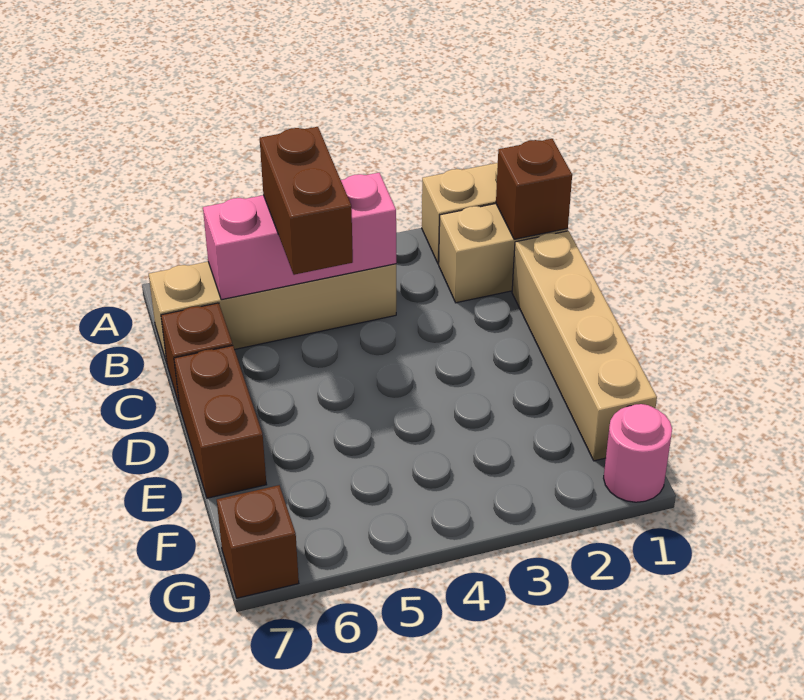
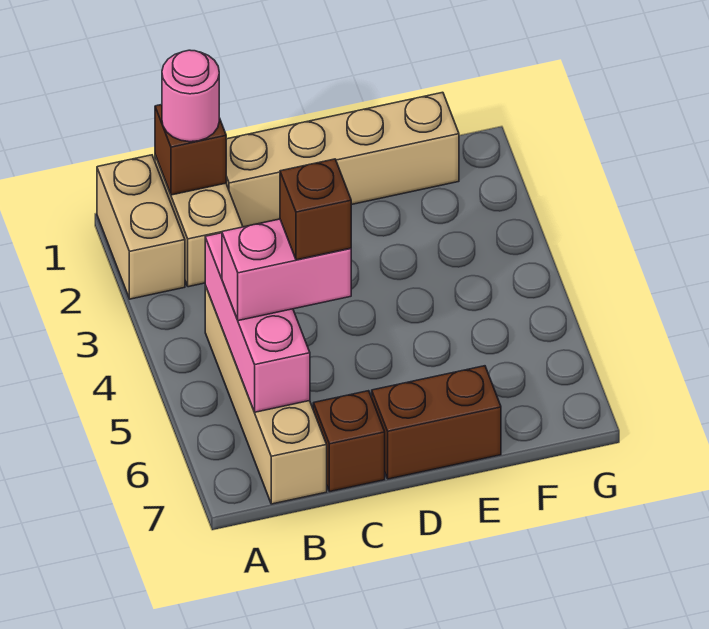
brown 1x2 brick [260,127,353,275] -> pink 1x2 brick [222,219,351,321]
pink 1x1 round brick [604,404,672,502] -> pink 1x1 round brick moved to [162,50,219,142]
brown 1x1 brick [217,485,299,598] -> brown 1x1 brick moved to [280,159,351,260]

